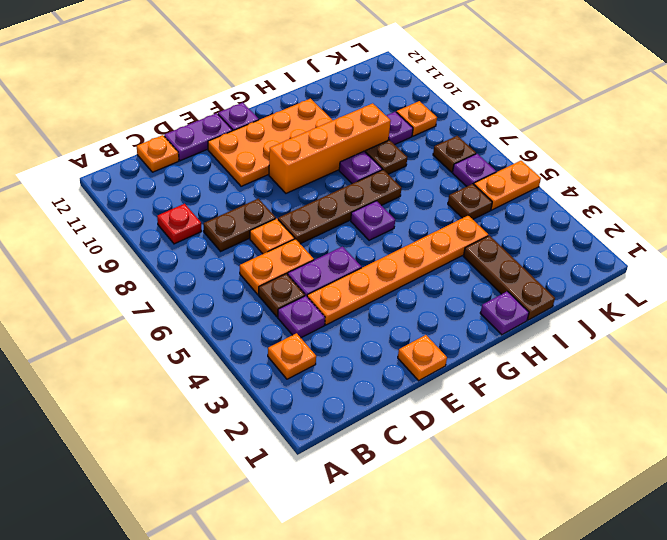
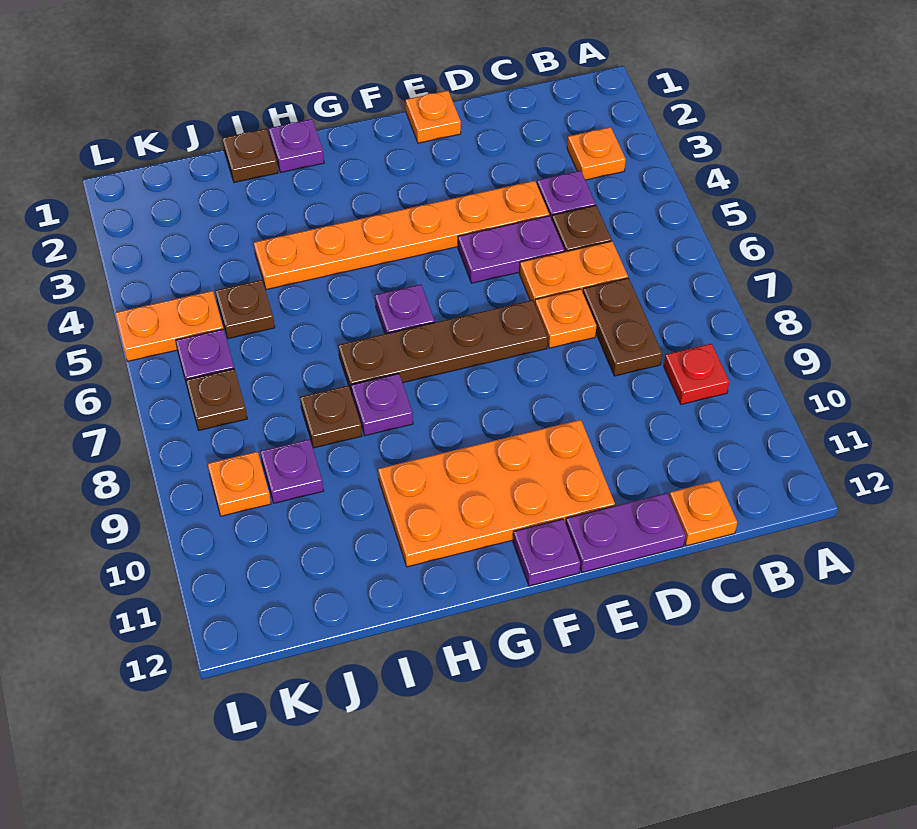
brown 1x2 plate [203,199,276,251] -> brown 1x2 plate turned to [583,278,662,376]
orange 1x4 brick [269,103,391,193] -> none
brown 1x3 plate [463,236,555,320] -> brown 1x1 plate [222,129,278,183]

